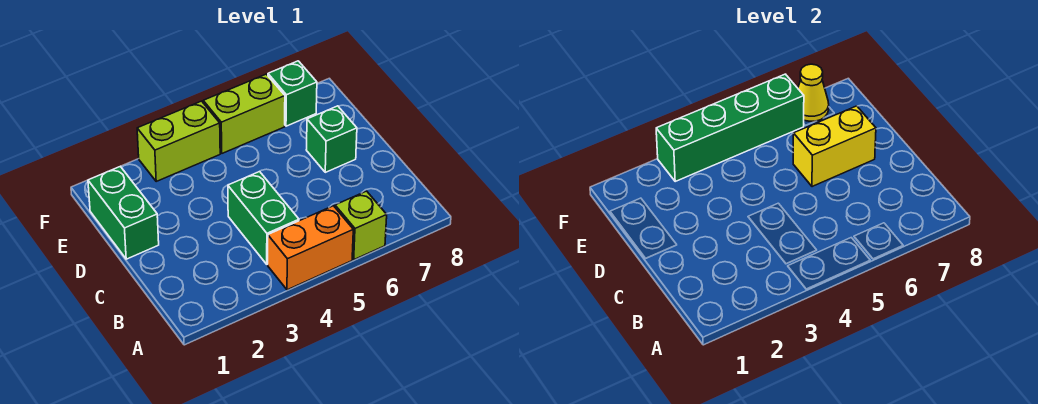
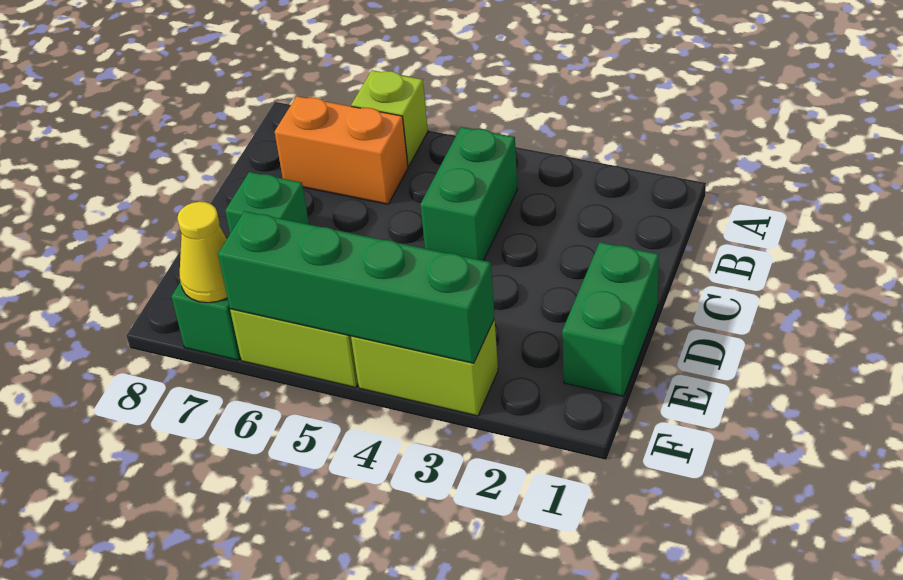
orange 1x2 brick [268,206,353,290] -> orange 1x2 brick moved to [275,96,408,204]
yellow 1x2 brick [793,106,876,187] -> none

